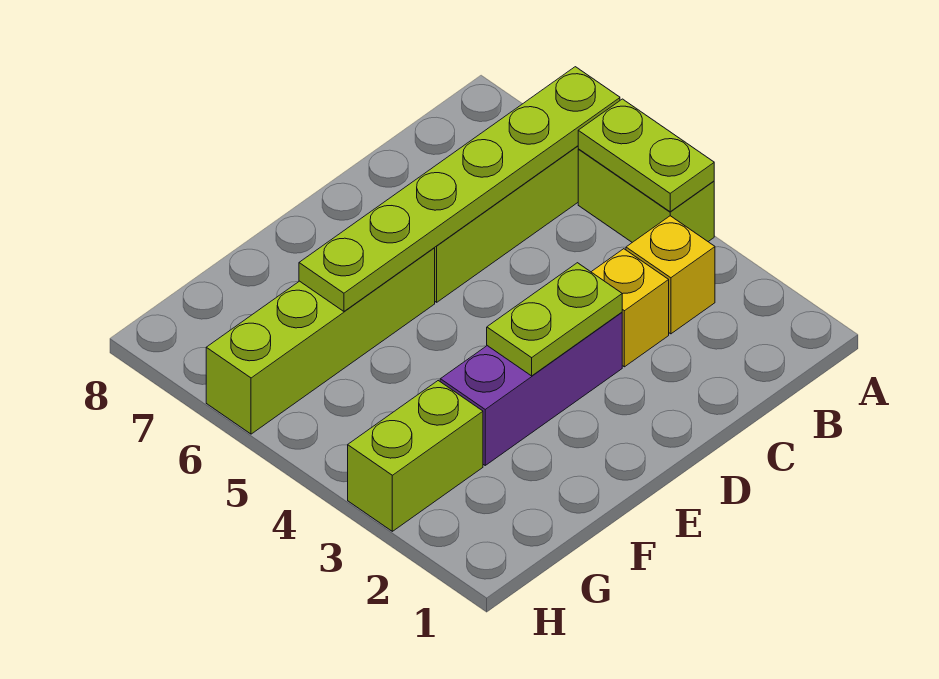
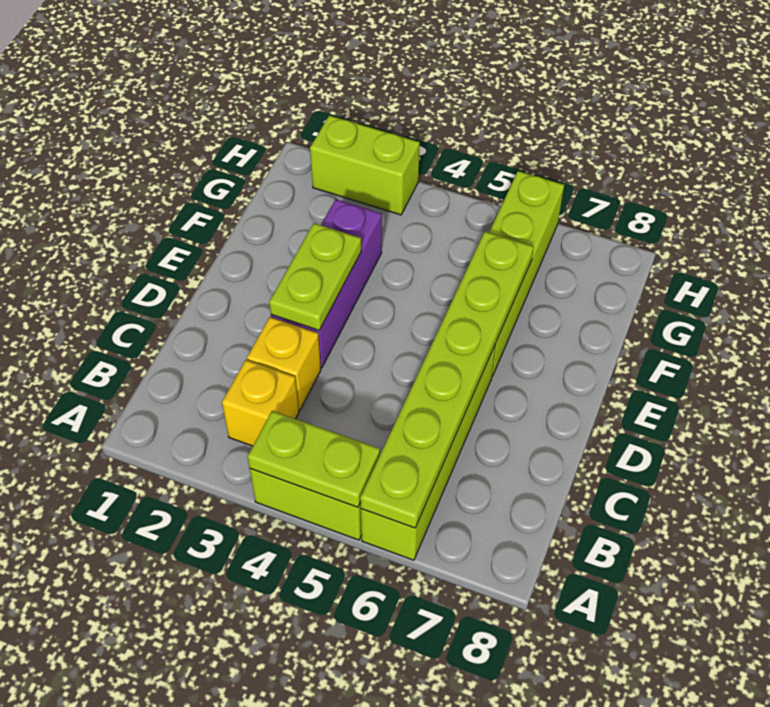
lime 1x2 brick [348,381,483,531] -> lime 1x2 brick turned to [310,115,420,215]

